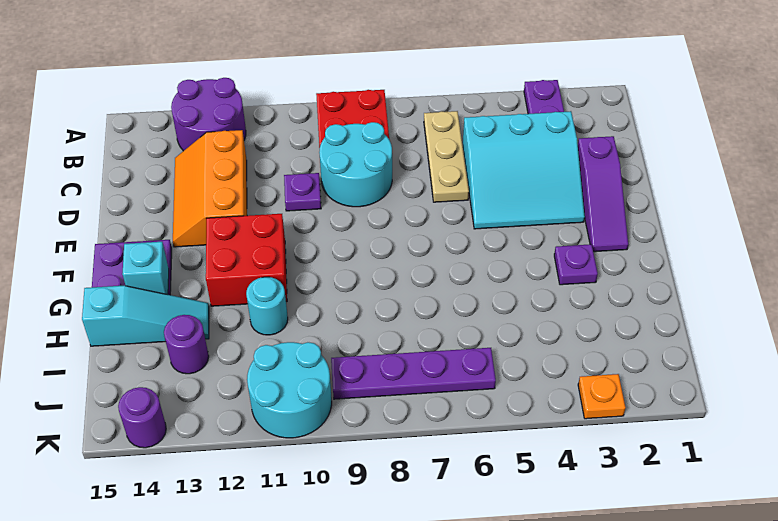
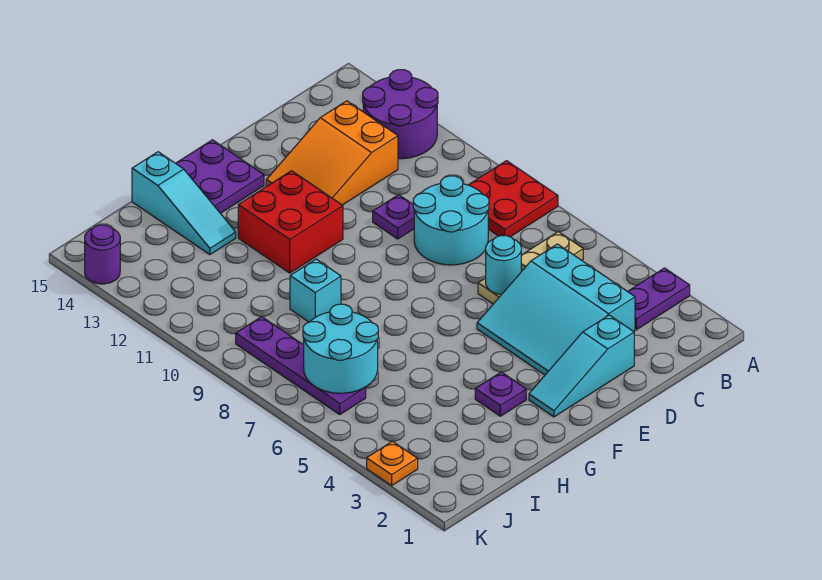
orange 2x3 slope [173,130,247,247] -> orange 2x3 slope turned to [266,101,398,205]
purple 1x3 slope [578,136,628,252] -> cyan 1x3 slope [529,315,634,417]
cyan 1x1 brick [122,242,169,295] -> cyan 1x1 brick moved to [290,259,341,322]
cyan 1x1 round brick [246,277,288,335] -> cyan 1x1 round brick moved to [486,236,521,294]
purple 1x1 round brick [164,315,209,374] -> none
cyan 2x2 round brick [247,342,332,438] -> cyan 2x2 round brick moved to [303,304,378,393]

